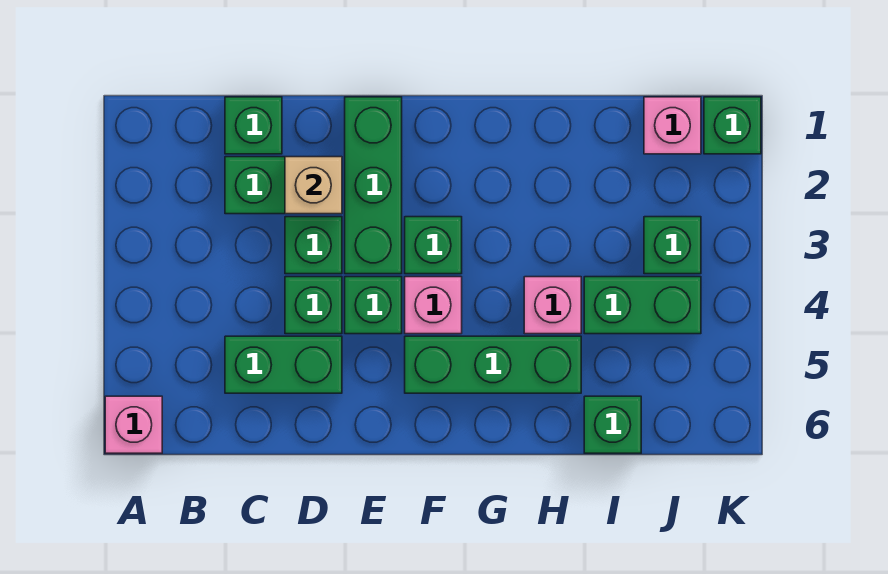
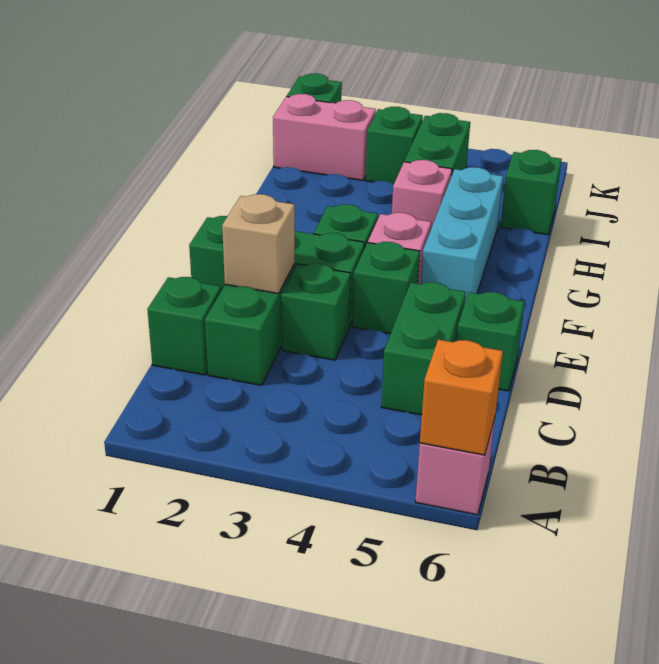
none -> orange 1x1 brick [420,340,503,455]
green 1x1 brick [285,277,342,334] -> green 1x1 brick moved to [457,292,525,391]
green 1x3 brick [405,336,581,393] -> cyan 1x3 brick [421,167,503,301]
pink 1x1 brick [644,97,701,154] -> pink 1x2 brick [273,94,376,180]

